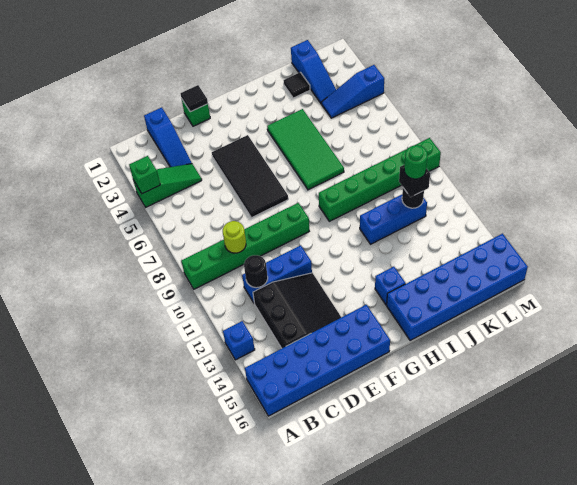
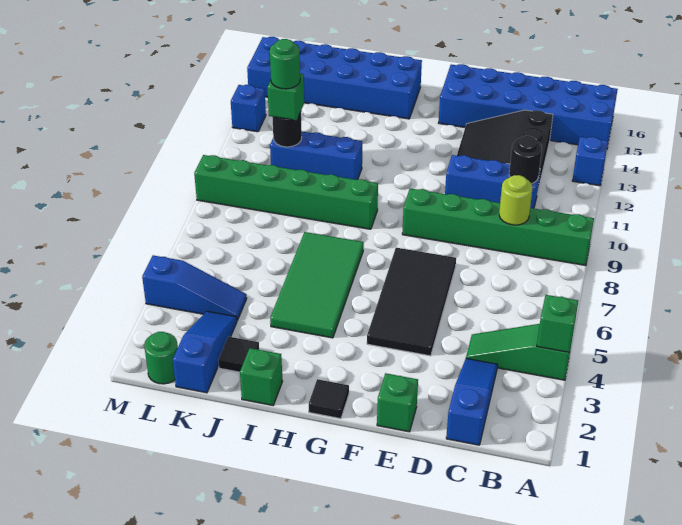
black 1x1 tile [181,85,208,112] -> black 1x1 tile moved to [309,379,349,419]
blue 1x1 brick [375,267,406,305] -> blue 1x1 brick moved to [231,85,266,132]
none -> green 1x1 brick [240,348,283,405]
black 1x1 brick [399,165,430,197] -> green 1x1 brick [267,74,304,120]
none -> green 1x1 round brick [144,332,178,384]

